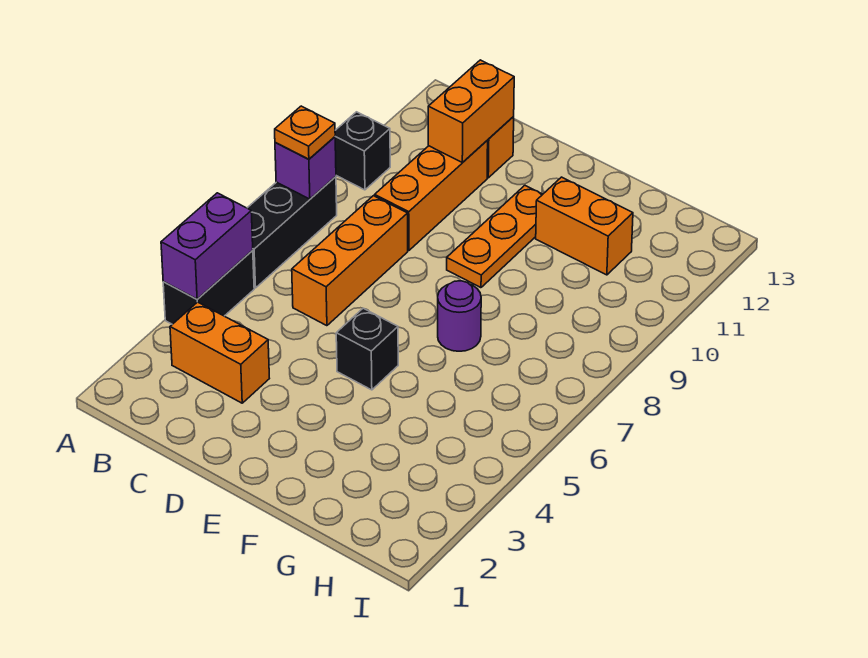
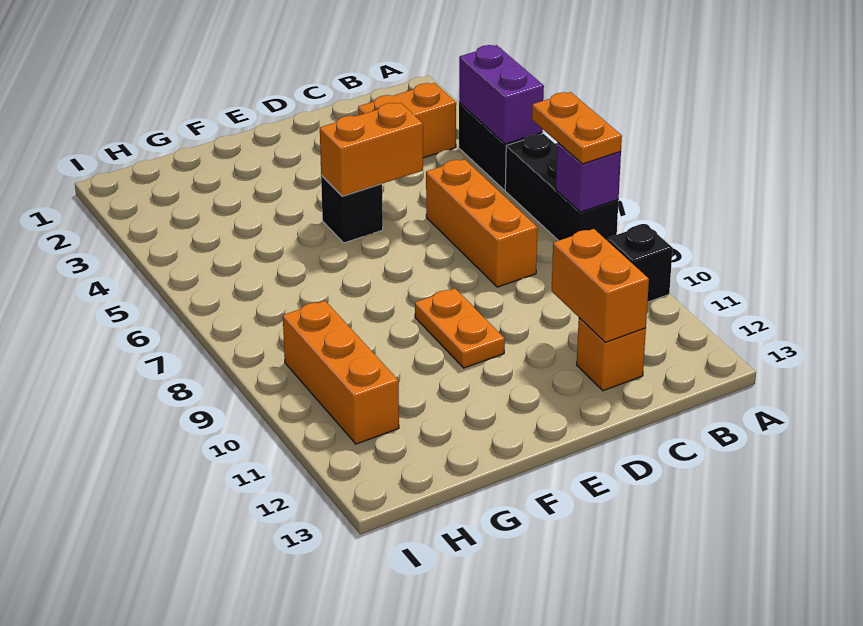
orange 1x1 plate [275,106,335,159] -> orange 1x2 plate [532,92,622,164]
orange 1x3 brick [375,141,488,250] -> orange 1x3 brick moved to [283,301,399,444]
orange 1x3 plate [447,186,543,288] -> orange 1x2 plate [415,289,505,368]
purple 1x1 round brick [438,281,481,351] -> none
orange 1x2 brick [536,177,633,275] -> orange 1x2 brick moved to [320,103,423,196]

